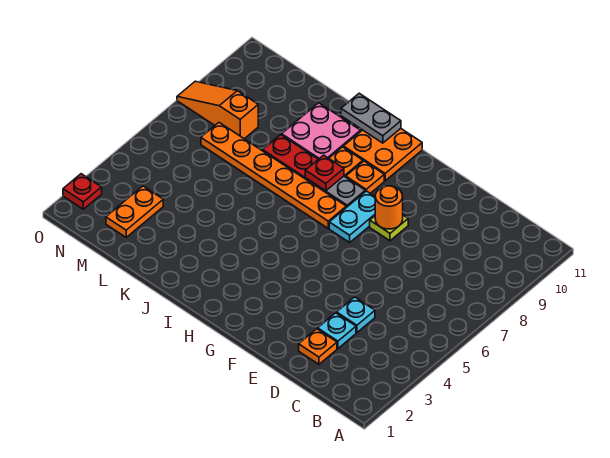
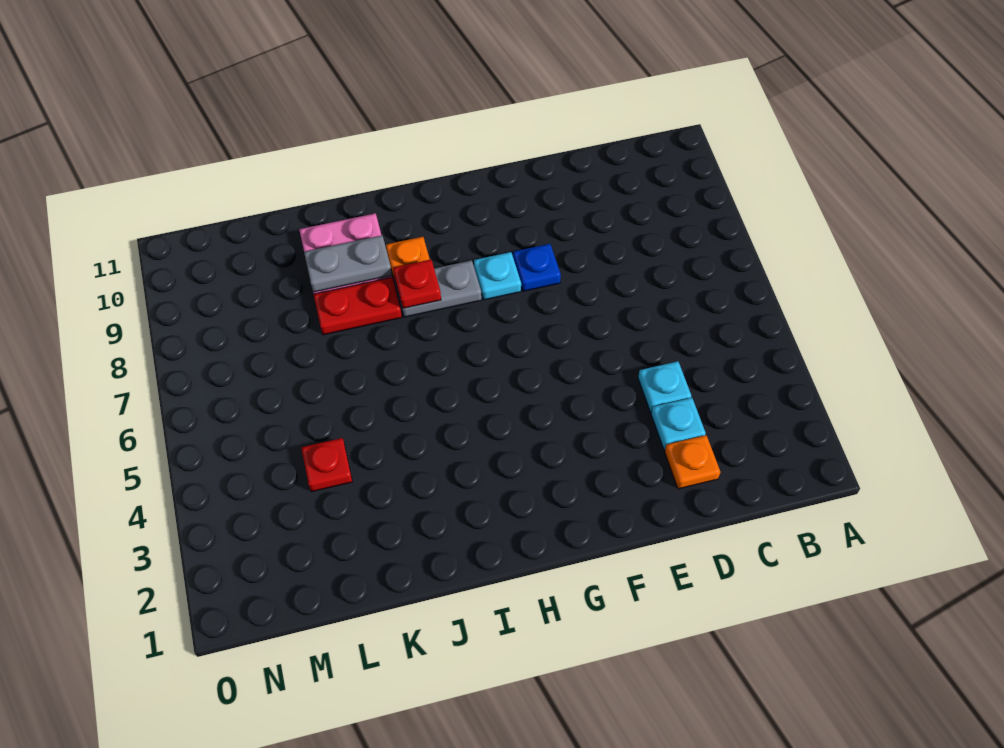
lime 1x1 plate [370,215,408,241] -> blue 1x1 plate [513,244,561,291]
orange 1x1 round brick [375,186,403,229] -> none
cyan 1x2 plate [329,191,375,242] -> cyan 1x1 plate [474,252,521,300]
orange 1x6 plate [201,123,346,228] -> none
orange 1x1 plate [346,161,384,193] -> none
orange 2x2 plate [343,129,422,181] -> none
grey 1x2 plate [341,93,401,143] -> grey 1x2 plate moved to [304,235,392,292]
orange 1x2 plate [106,186,163,237] -> none
orange 1x3 slope [177,81,258,139] -> none
red 1x1 plate [63,174,102,209] -> red 1x1 plate moved to [301,438,353,492]

